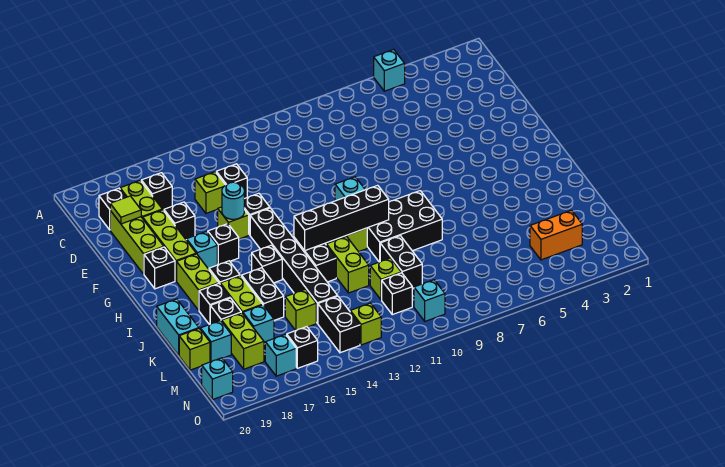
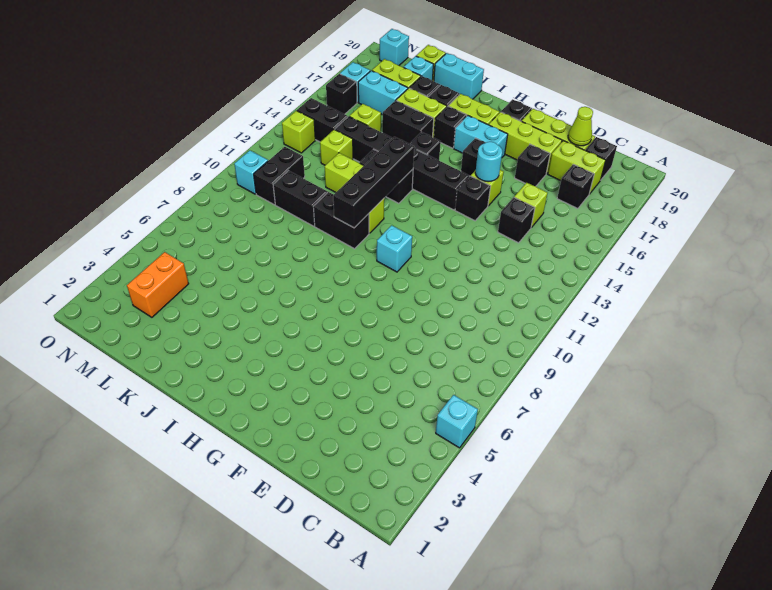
lime 1x1 tile [110,196,141,224] -> lime 1x1 cone [568,107,593,146]
cyan 1x1 brick [187,231,217,269] -> cyan 1x2 brick [454,116,508,157]
black 2x3 brick [367,191,442,262] -> black 1x2 brick [313,192,369,249]
lime 1x1 brick [370,258,401,300] -> lime 1x1 brick moved to [320,130,353,165]
cyan 1x1 brick [243,305,274,343] -> cyan 1x2 brick [358,71,408,115]
black 1x1 brick [382,273,412,315] -> black 1x2 brick [254,147,305,205]

